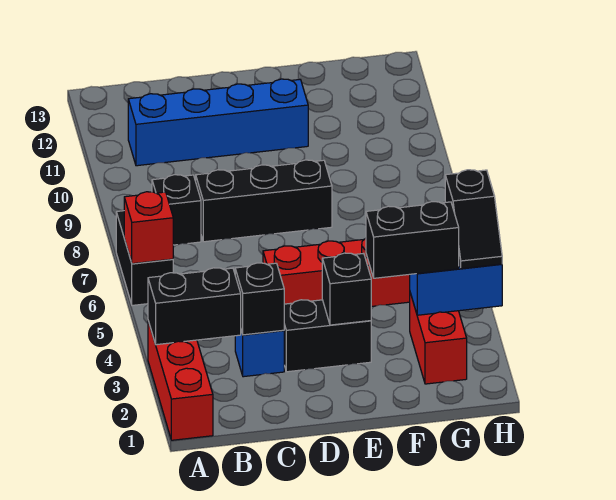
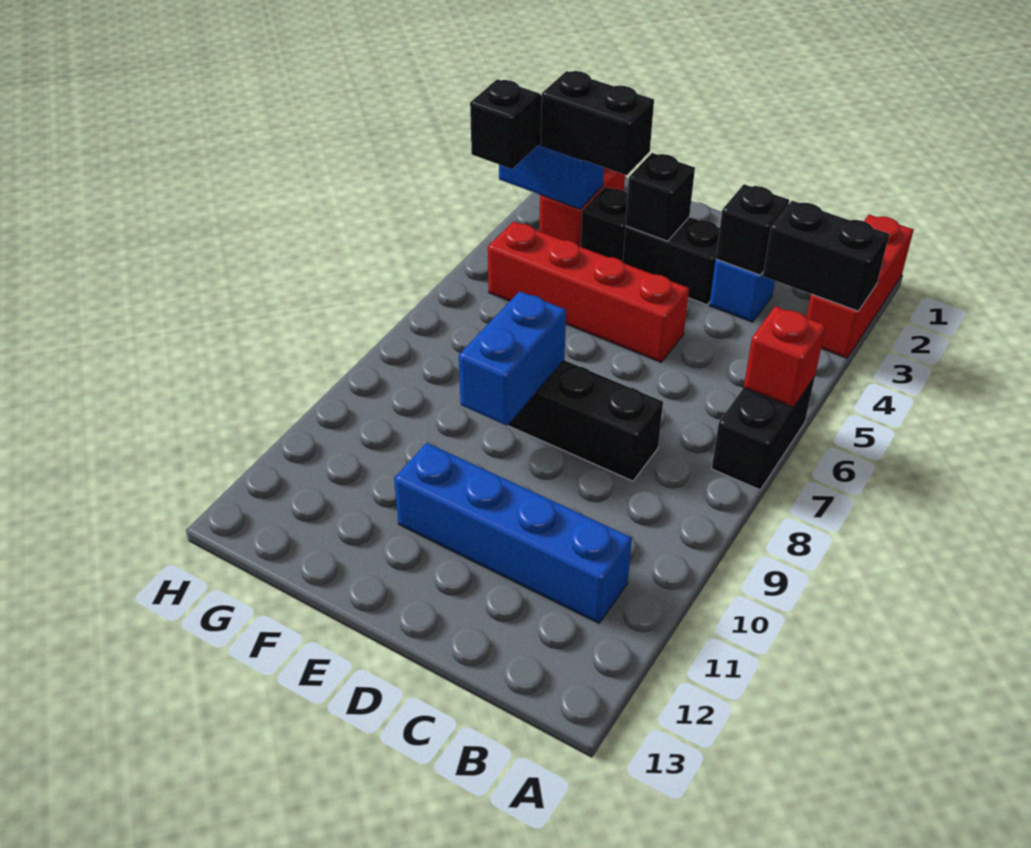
black 1x1 brick [152,175,201,245] -> black 1x1 brick moved to [581,187,628,262]
none -> blue 1x2 brick [459,291,566,426]

